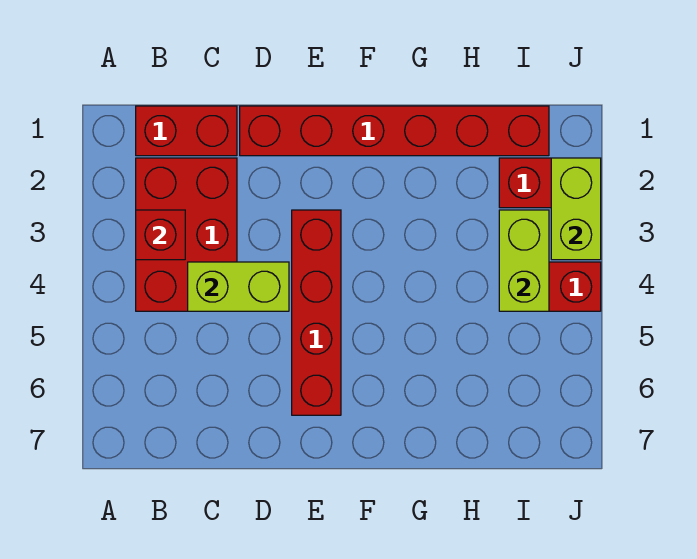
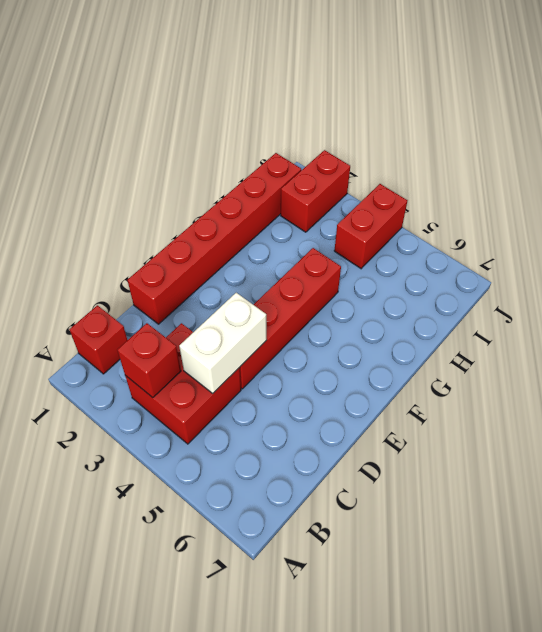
red 1x2 brick [136,106,237,156] -> red 1x1 brick [69,305,127,374]
red 2x3 brick [136,158,237,311] -> red 2x2 brick [125,323,241,444]
lime 1x2 brick [188,262,289,311] -> white 1x2 brick [179,293,267,393]
red 1x4 brick [292,210,341,415] -> red 1x4 brick turned to [240,248,341,389]
lime 1x2 brick [499,210,549,311] -> none
lime 1x2 brick [551,158,601,260] -> none

